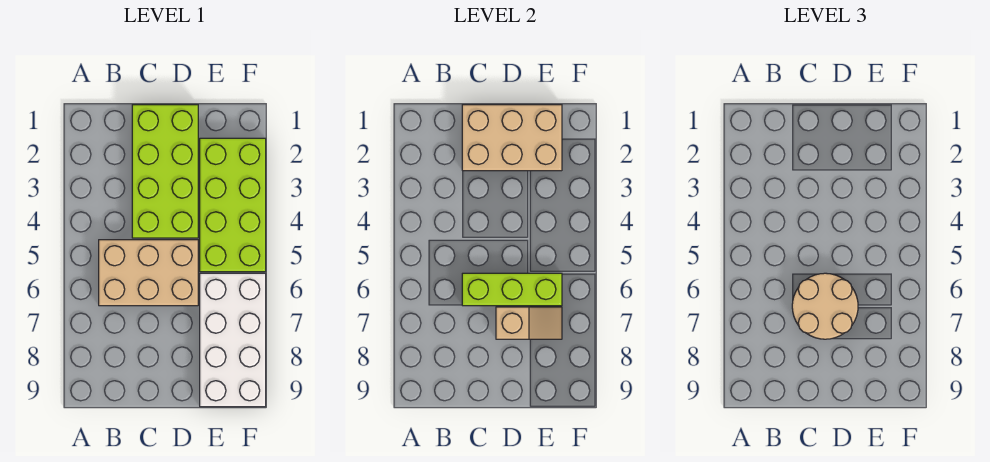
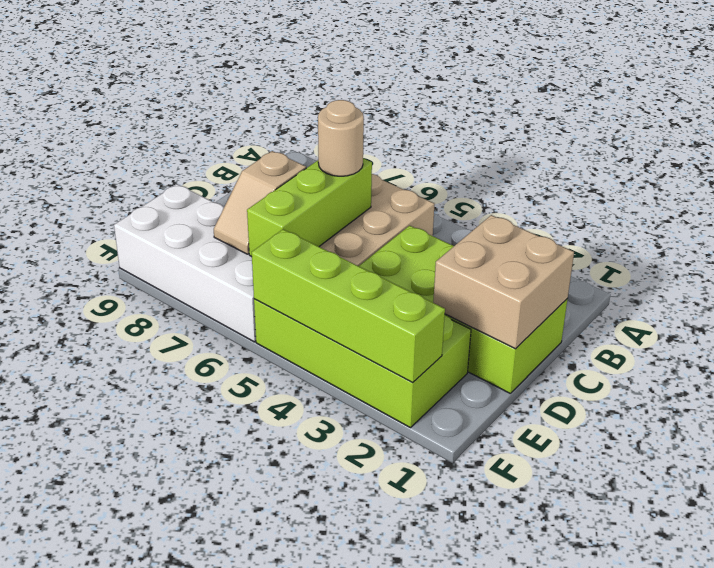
tan 2x3 brick [462,105,562,171] -> tan 2x2 brick [433,215,574,349]
tan 2x2 round brick [792,273,858,339] -> tan 1x1 round brick [318,100,364,176]
none -> lime 1x4 brick [252,229,445,382]

